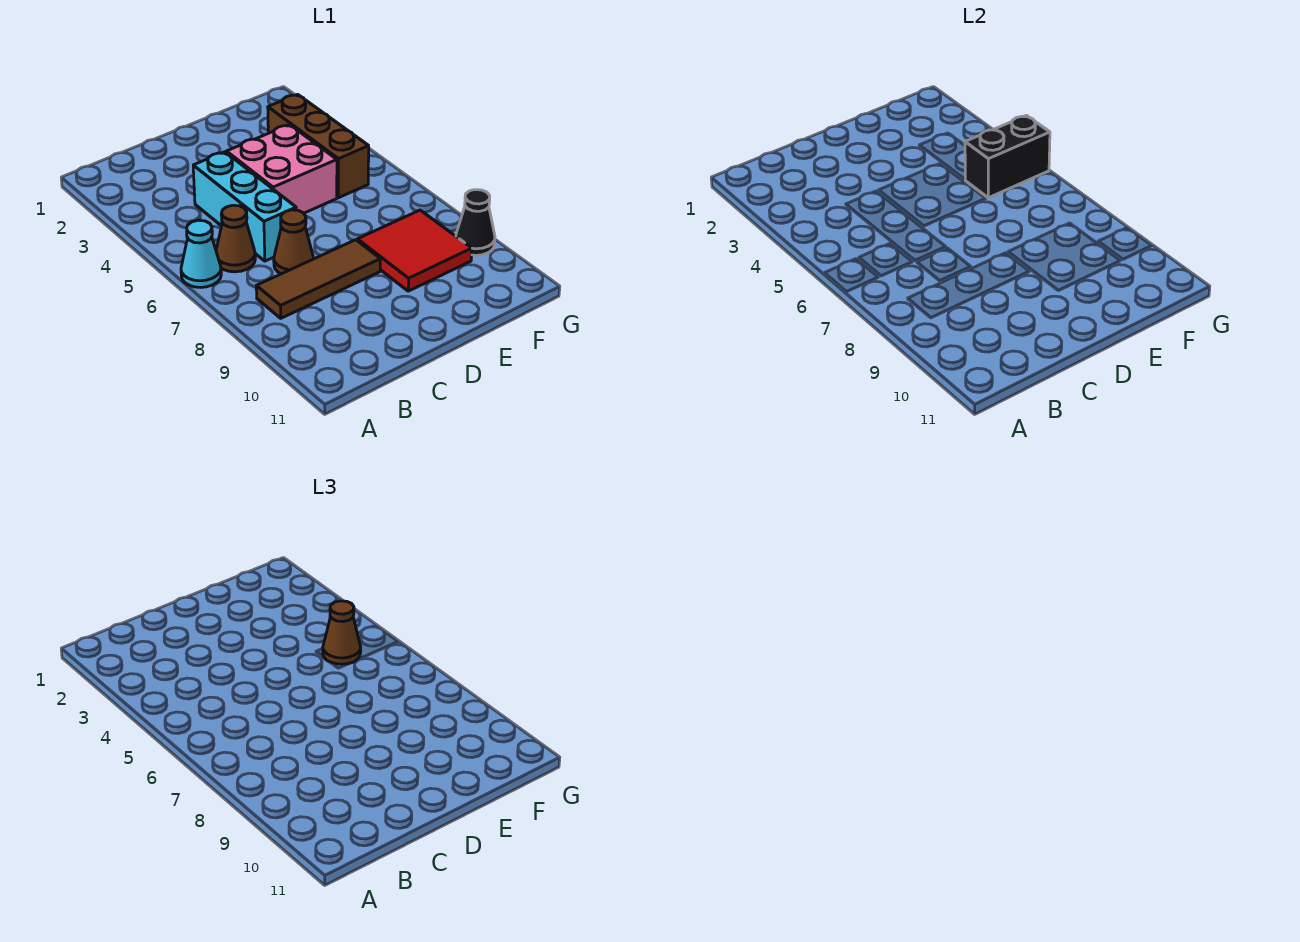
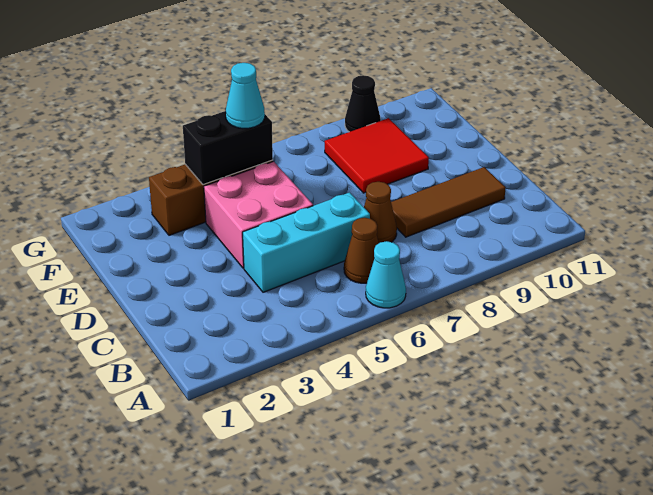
brown 1x3 tile [256,240,380,318] -> brown 1x3 tile turned to [391,167,506,237]
black 1x2 brick [965,115,1050,198] -> black 1x2 brick turned to [183,111,273,185]
brown 1x1 cone [323,601,361,664] -> cyan 1x1 cone [226,63,265,128]

